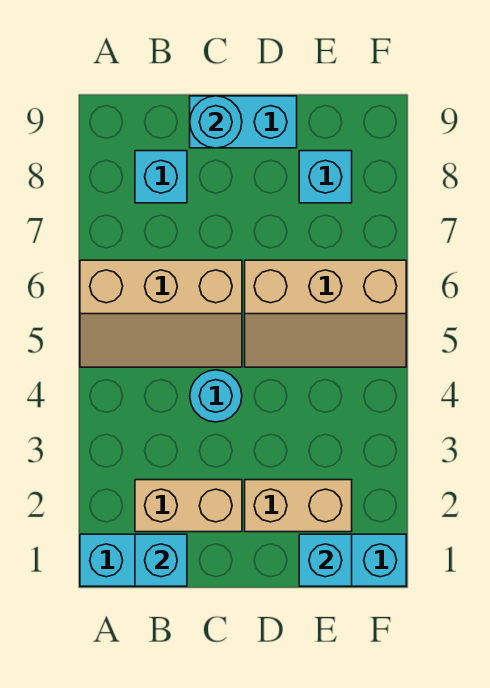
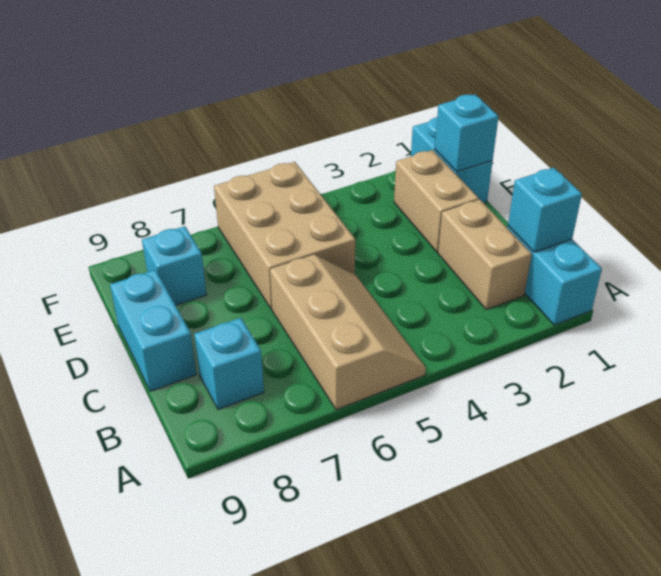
cyan 1x1 round brick [190,370,242,422] -> none
cyan 1x1 round brick [190,96,242,148] -> none
tan 2x3 slope [245,260,406,367] -> tan 2x3 brick [214,162,355,309]

